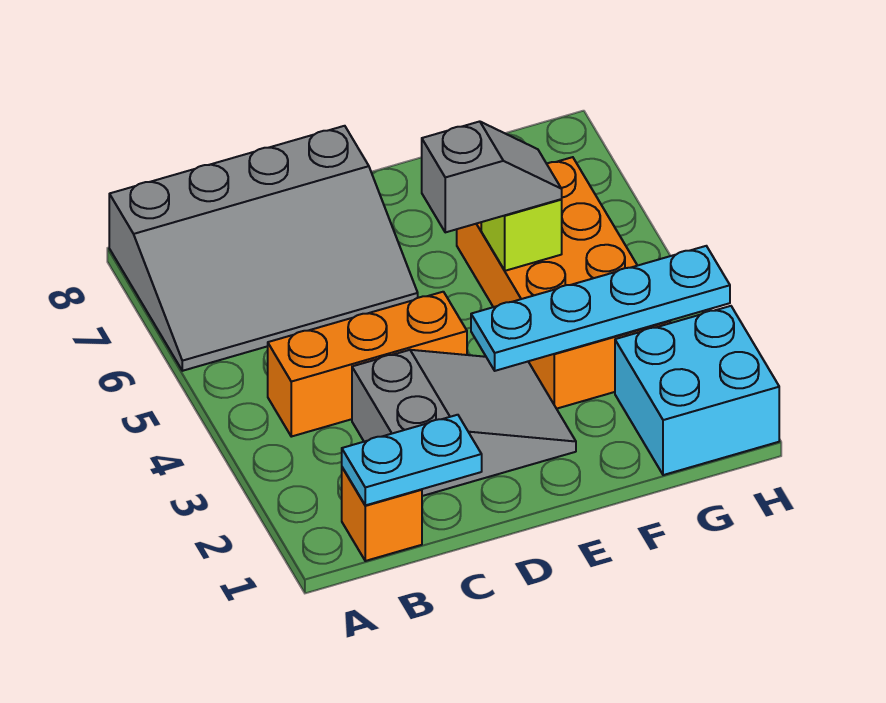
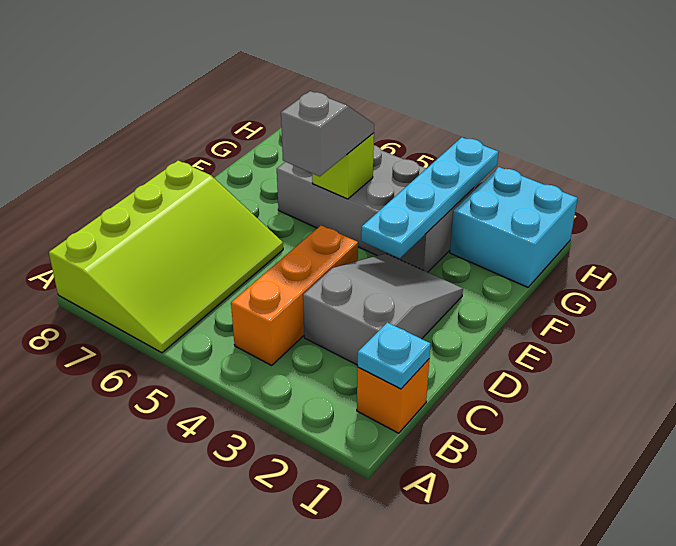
grey 3x4 slope [109,126,418,371] -> lime 3x4 slope [49,161,283,353]
cyan 1x2 plate [342,415,482,505] -> cyan 1x1 plate [358,322,431,389]
orange 2x4 brick [457,157,670,409] -> grey 2x4 brick [277,145,474,272]

